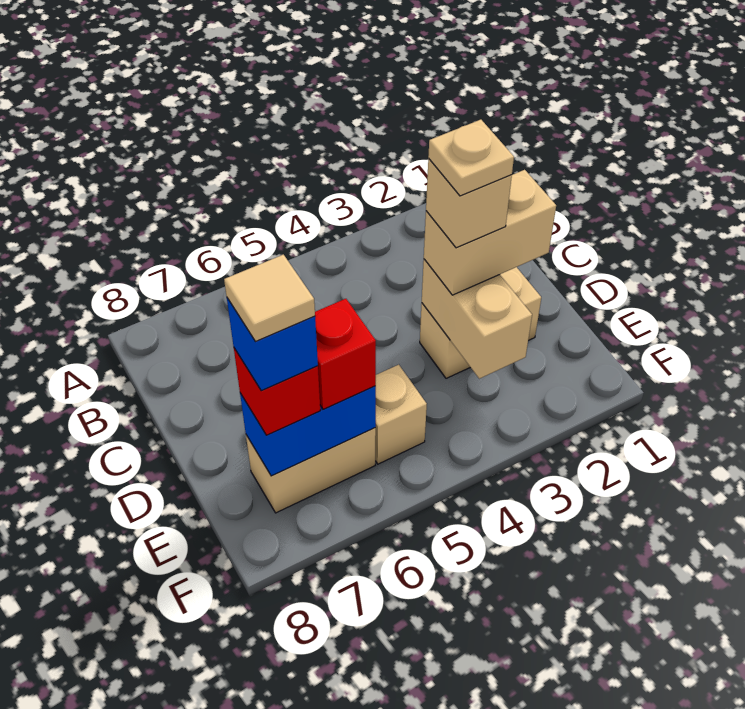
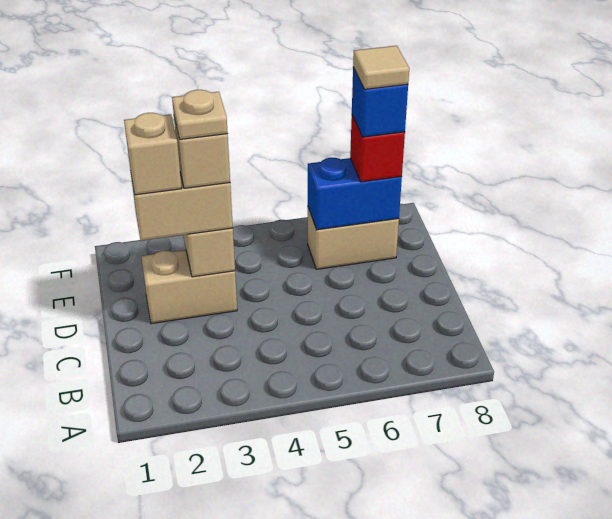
tan 1x1 brick [375,365,427,464] -> tan 1x1 brick moved to [124,113,182,195]
red 1x1 brick [315,299,376,409] -> none

